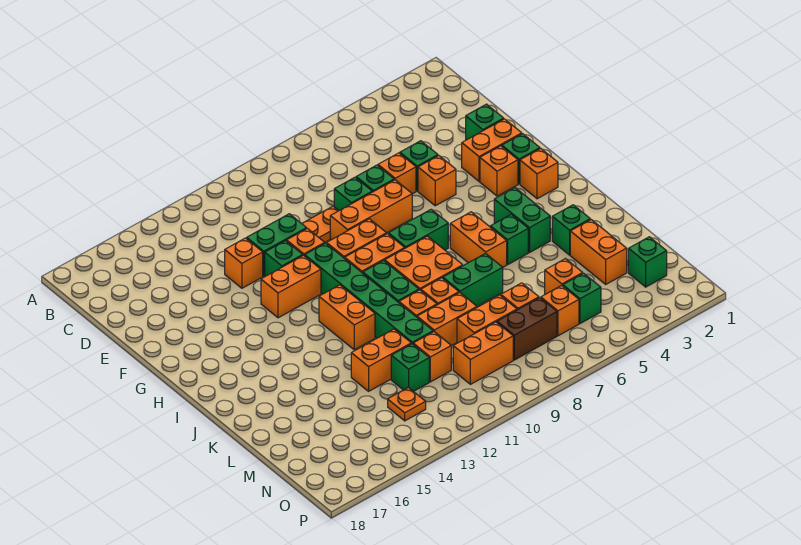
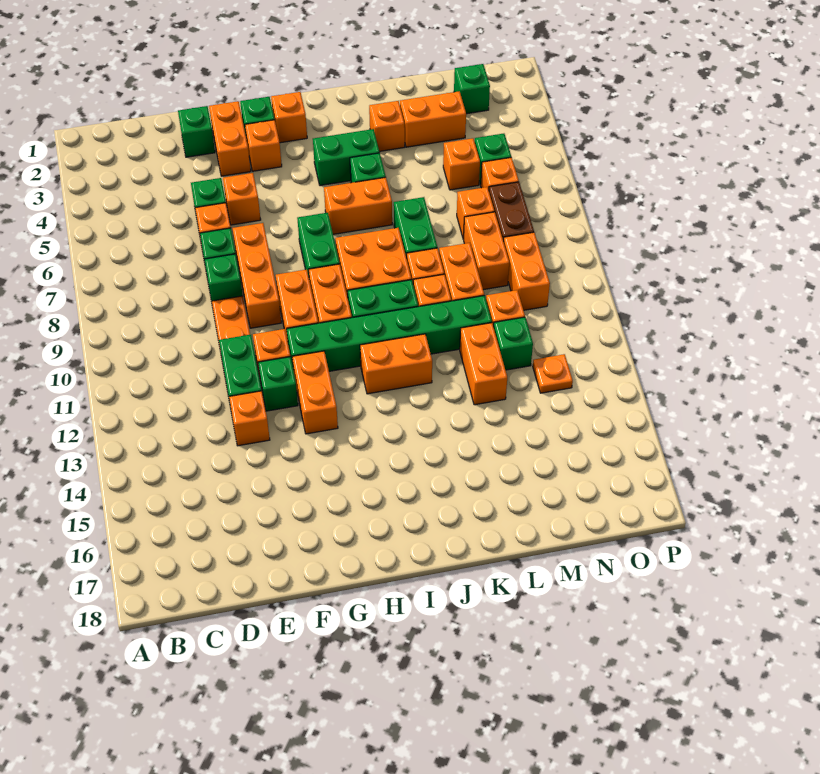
green 1x1 brick [552,205,590,255] -> orange 1x1 brick [369,101,405,151]

